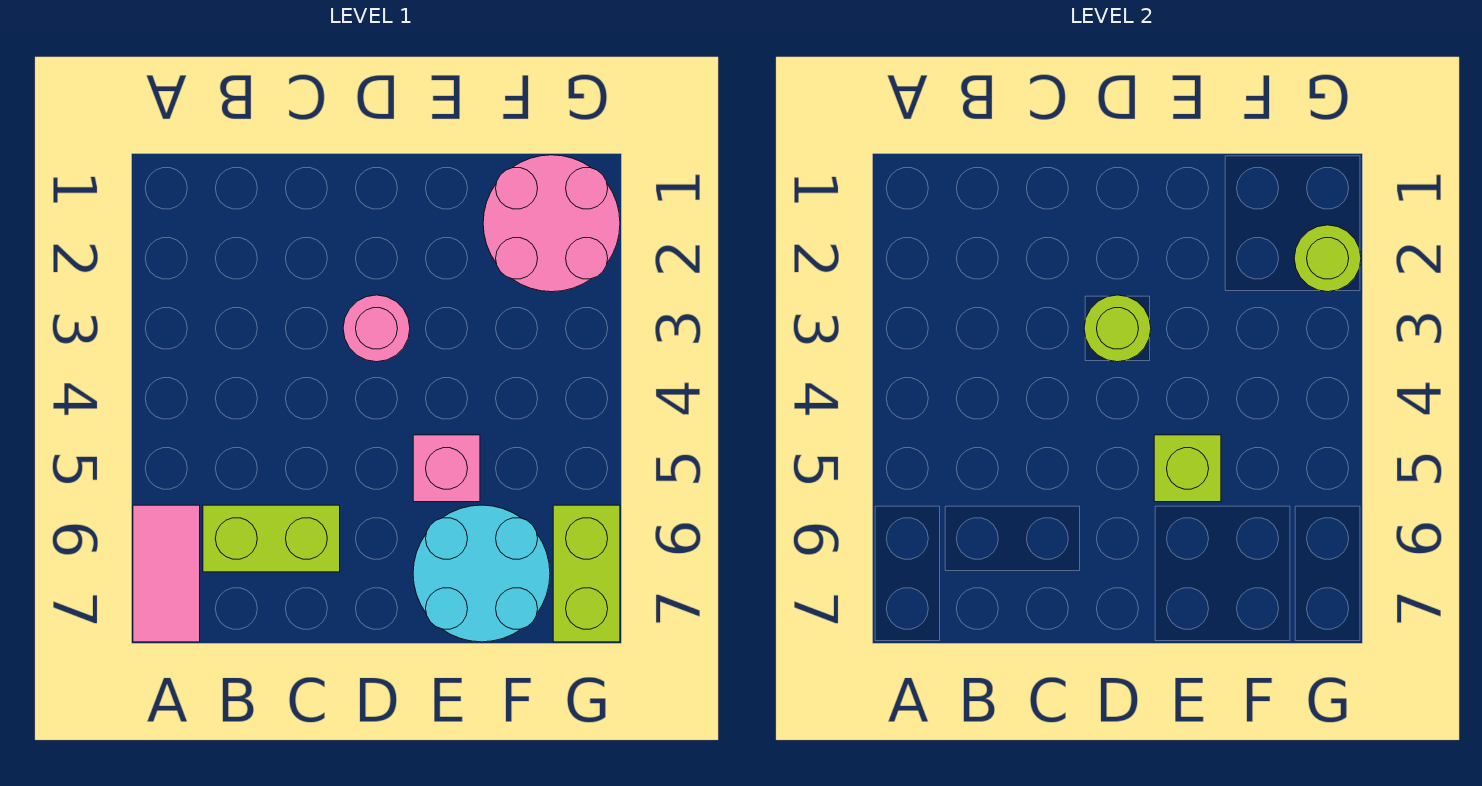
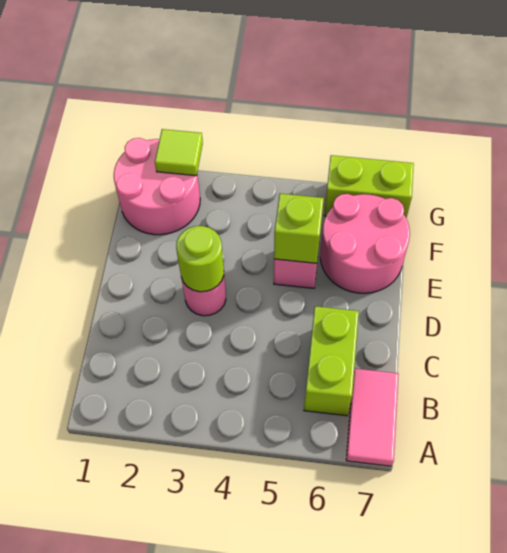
pink 1x2 tile [133,505,200,642] -> pink 1x2 tile turned to [346,369,399,466]
cyan 2x2 round brick [413,505,550,642] -> pink 2x2 round brick [320,194,410,293]
lime 1x1 round brick [1294,225,1361,292] -> lime 1x1 tile [155,129,203,176]

